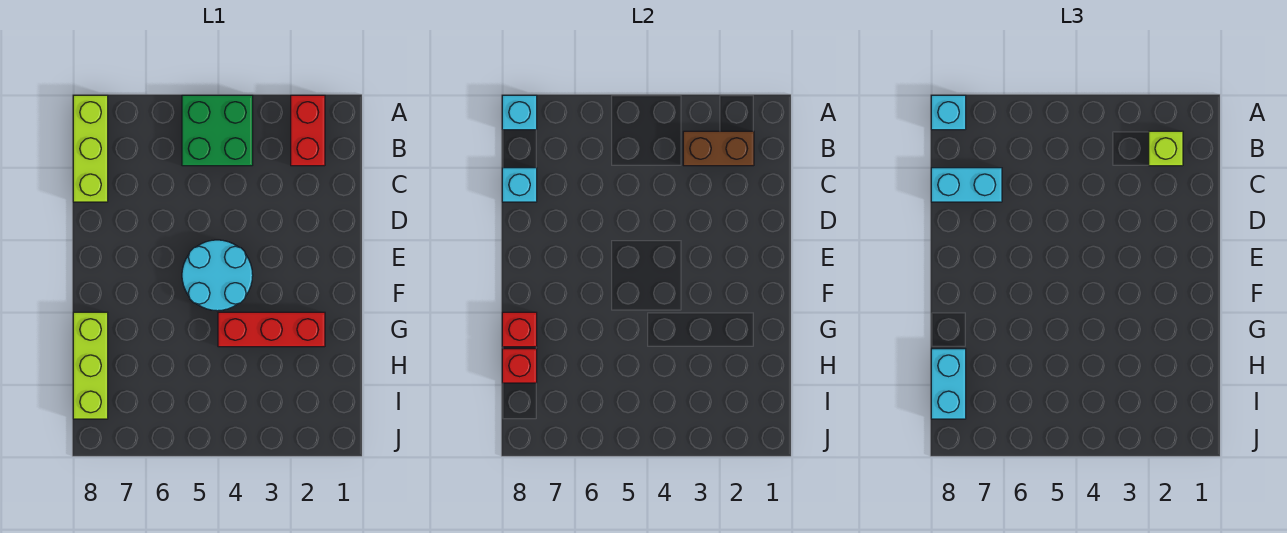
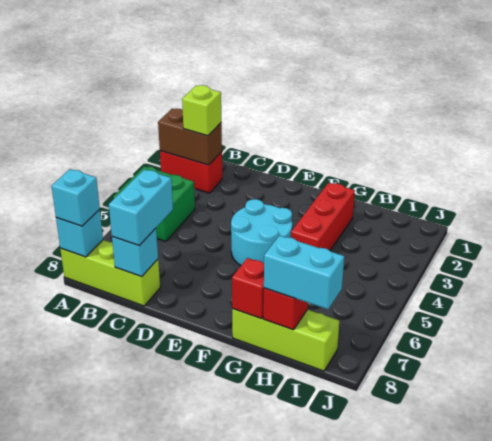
brown 1x2 brick [683,131,754,166] -> brown 1x2 brick turned to [158,109,222,165]

